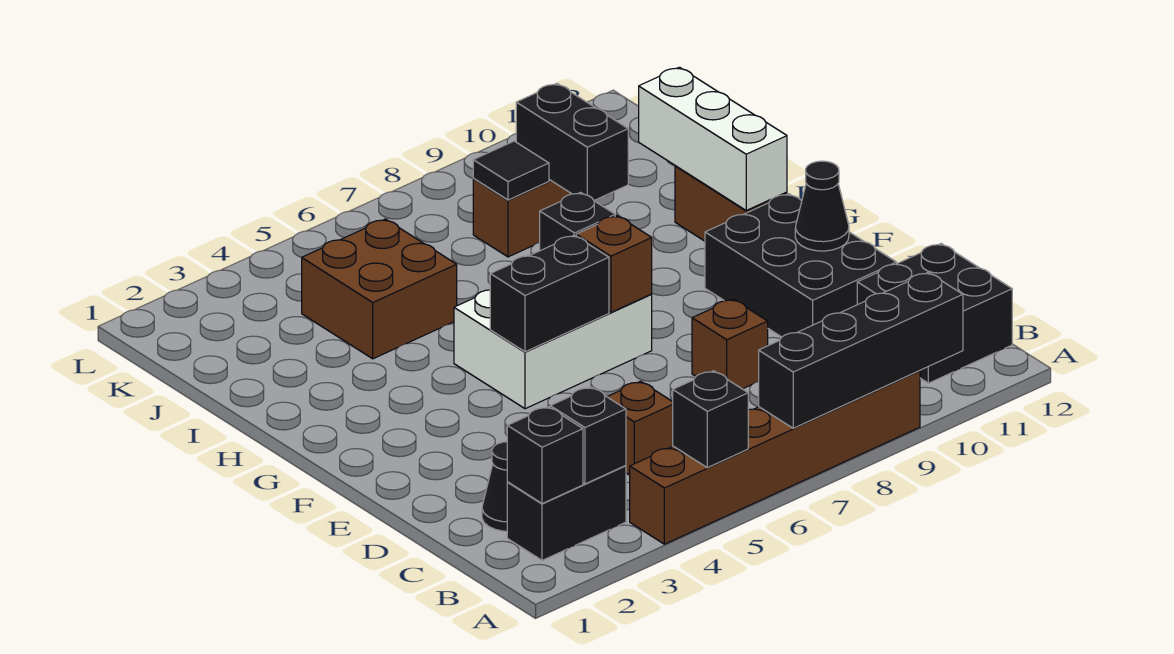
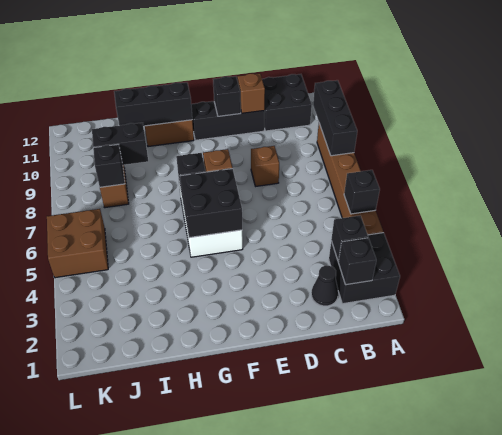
black 1x4 brick [759,273,963,428] -> black 1x3 brick [313,80,357,156]
black 1x2 brick [507,466,626,560] -> black 2x2 brick [329,233,400,304]
brown 1x1 brick [607,381,673,475] -> brown 1x1 brick moved to [237,73,265,113]
black 2x3 brick [705,194,896,337] -> black 1x3 brick [191,101,265,140]
black 1x1 cone [795,161,849,251] -> black 1x1 brick [213,76,241,116]
black 1x2 brick [490,235,609,352] -> black 2x2 brick [180,169,242,238]
white 1x3 brick [639,67,787,210] -> black 1x3 brick [114,82,192,126]
brown 2x2 brick [302,219,457,359] -> brown 2x2 brick moved to [47,209,108,278]
black 1x1 tile [473,141,549,200] -> black 1x1 brick [93,144,125,187]

